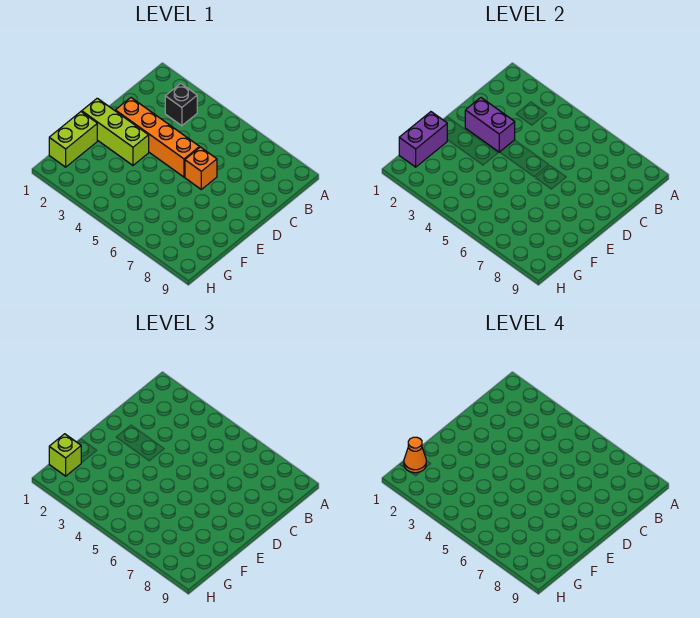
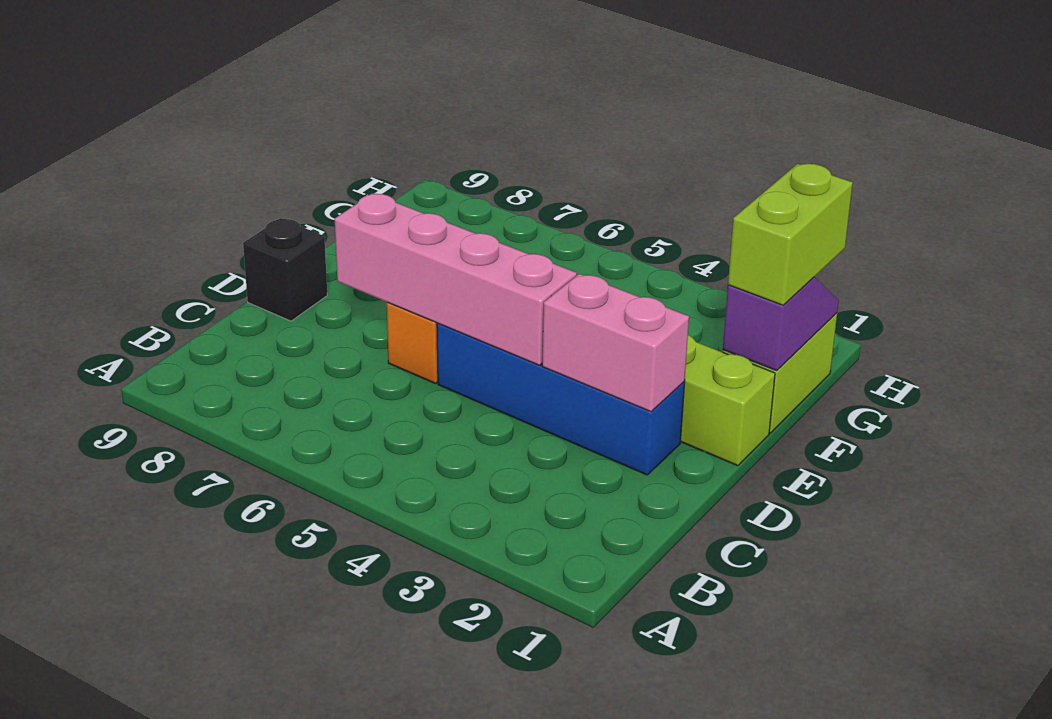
black 1x1 brick [165,83,197,126] -> black 1x1 brick moved to [243,218,327,321]
orange 1x4 brick [115,98,200,177] -> blue 1x4 brick [437,323,685,475]
purple 1x2 brick [465,98,515,152] -> pink 1x2 brick [542,274,689,412]
none -> pink 1x4 brick [335,193,577,365]
purple 1x2 brick [399,112,447,167] -> purple 1x2 slope [723,277,839,371]
lime 1x1 brick [49,434,81,476] -> lime 1x2 brick [728,164,853,305]
orange 1x1 cone [404,437,426,473] -> none

